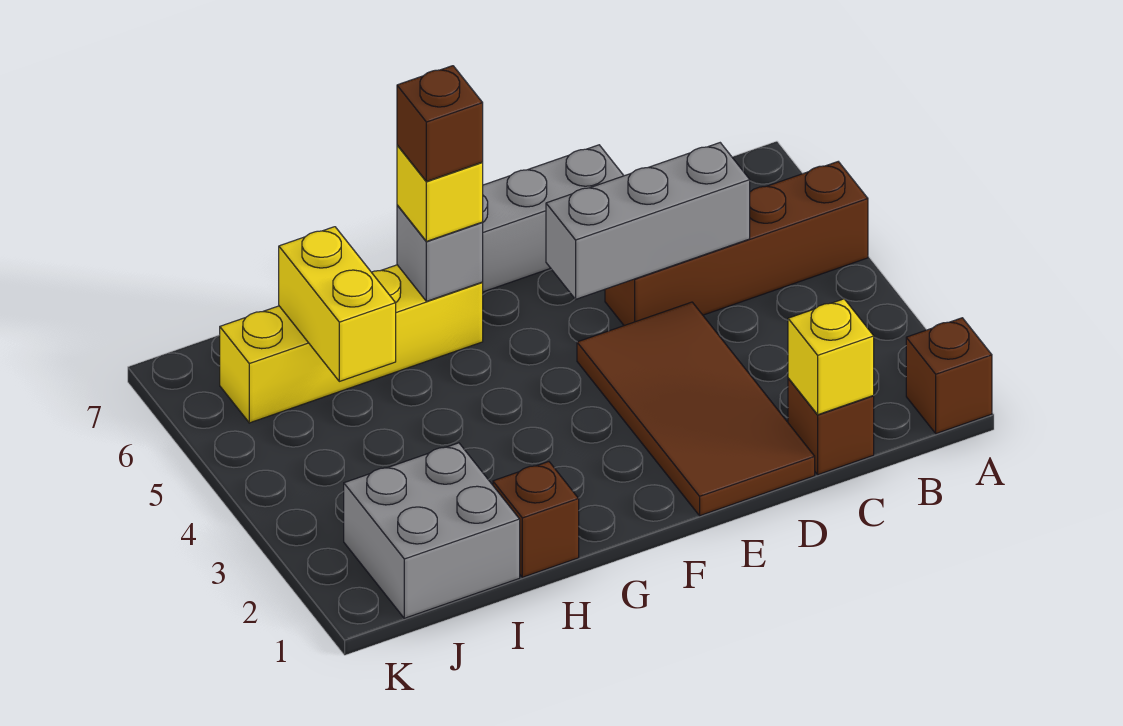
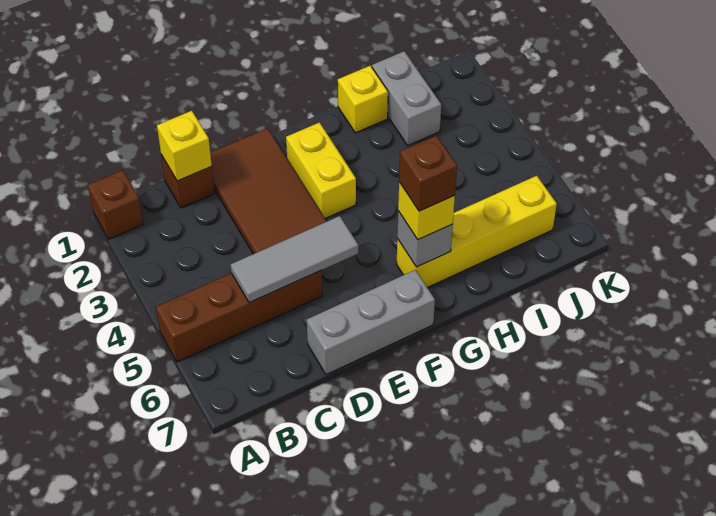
grey 1x3 brick [546,143,750,299] -> grey 1x3 tile [231,216,358,303]
brown 1x1 brick [493,462,579,577] -> yellow 1x1 brick [338,66,388,133]
grey 2x2 brick [344,443,520,618] -> grey 1x2 brick [372,51,441,146]
yellow 1x2 brick [279,227,396,381] -> yellow 1x2 brick moved to [286,122,356,218]

